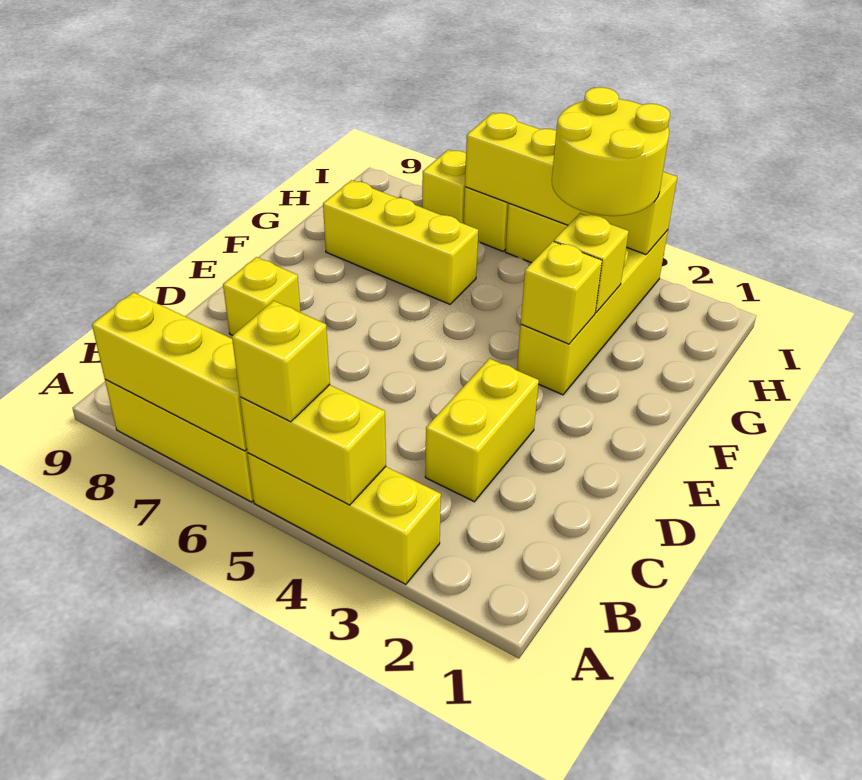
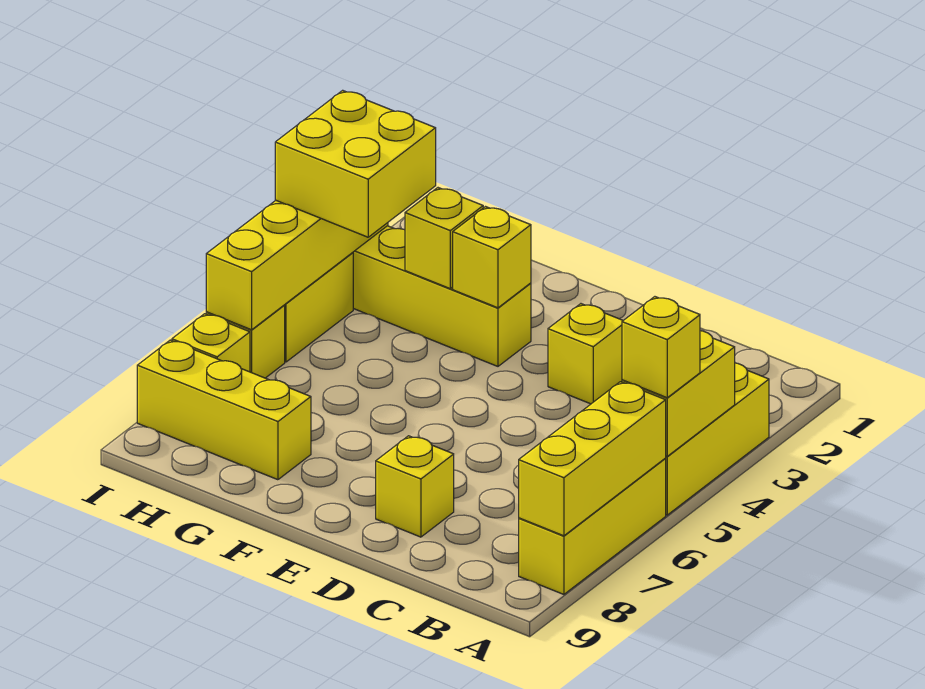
yellow 1x2 brick [425,359,539,502] -> yellow 1x1 brick [548,304,623,404]
yellow 1x3 brick [323,180,478,304] -> yellow 1x3 brick turned to [137,340,311,480]
yellow 2x2 round brick [552,87,670,216] -> yellow 2x2 brick [275,90,436,237]

